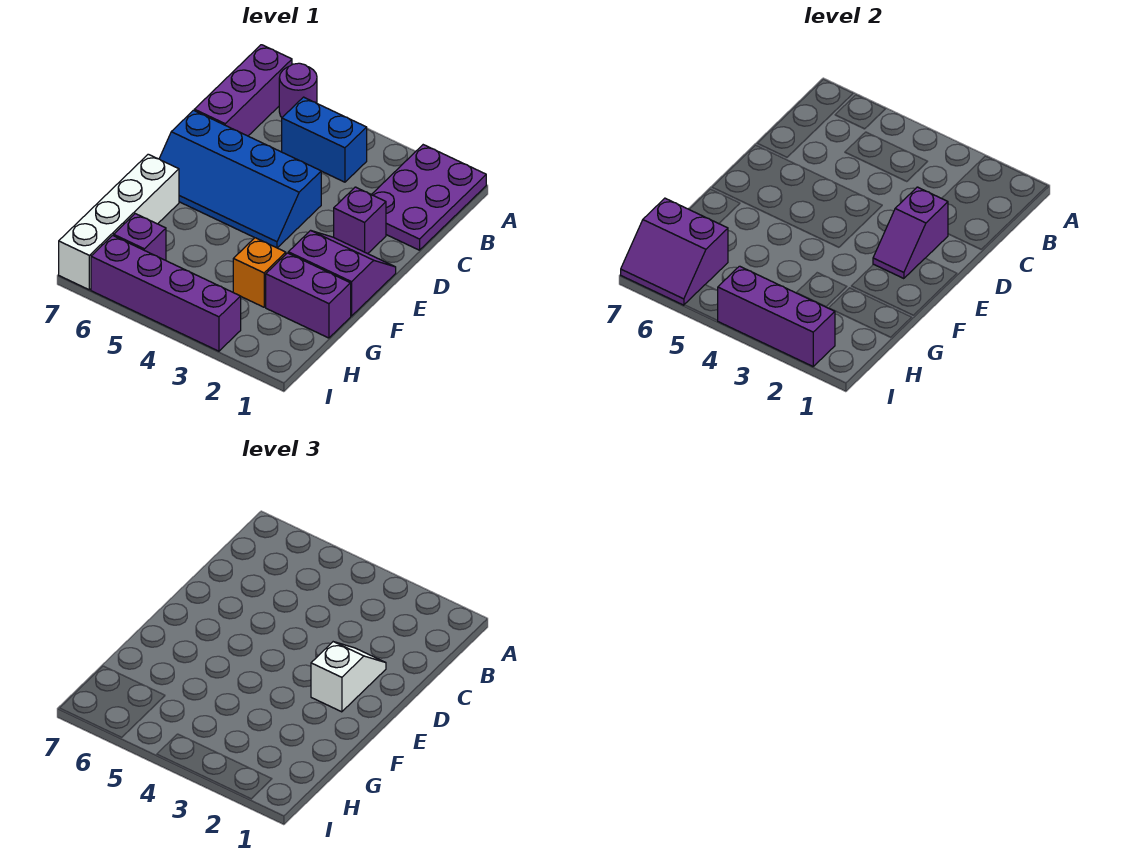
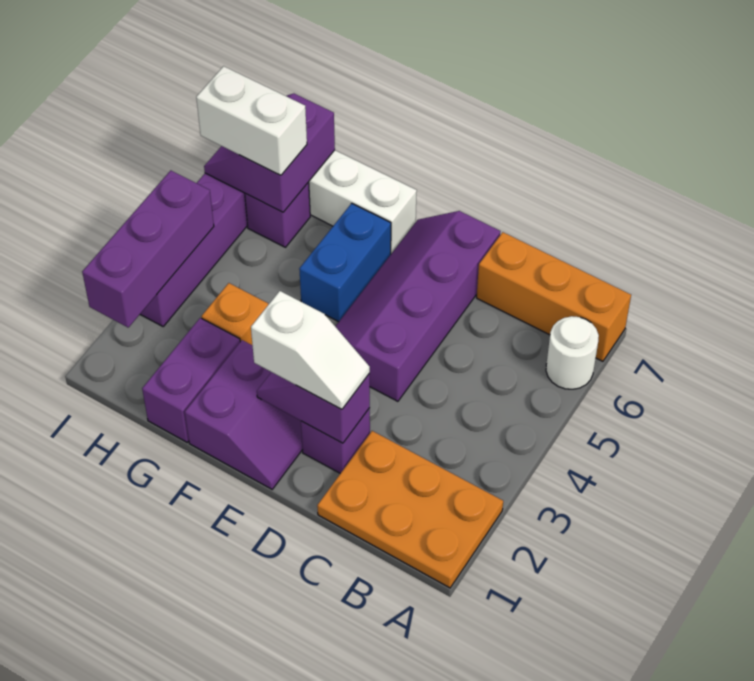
purple 2x3 plate [371,145,486,250] -> orange 2x3 plate [317,431,503,588]
purple 1x1 round brick [279,63,317,117] -> white 1x1 round brick [546,316,599,389]
purple 1x3 brick [194,45,292,136] -> orange 1x3 brick [477,232,631,361]
blue 1x2 brick [282,97,367,182] -> blue 1x2 brick moved to [299,203,391,322]
blue 2x4 slope [159,110,321,248] -> purple 2x4 slope [335,211,501,401]
none -> white 1x2 brick [196,66,307,175]

